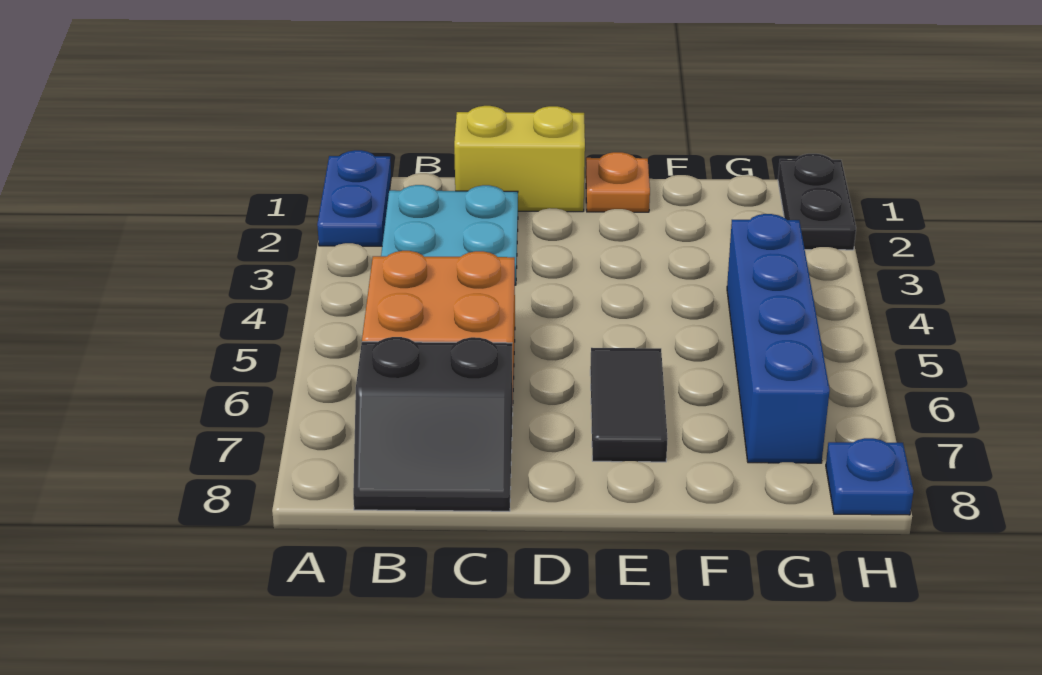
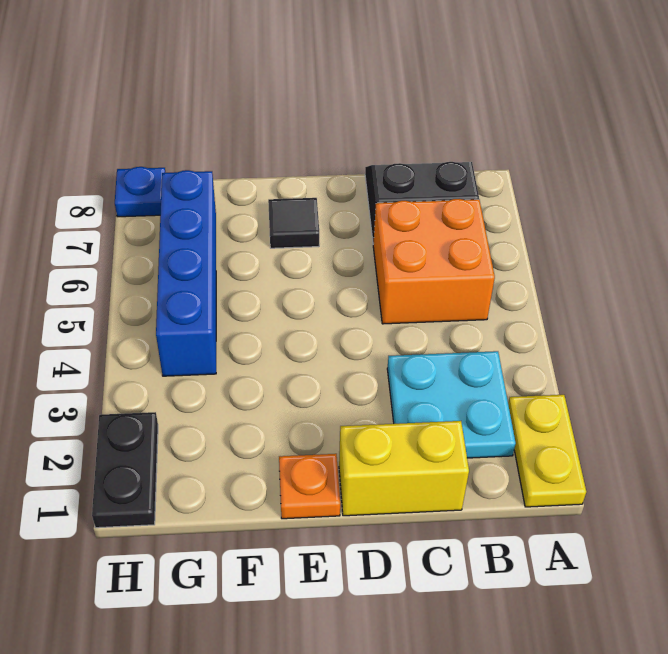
blue 1x2 plate [317,150,391,246] -> yellow 1x2 plate [508,395,586,507]
black 1x2 tile [590,348,668,462] -> black 1x1 tile [268,198,319,248]

